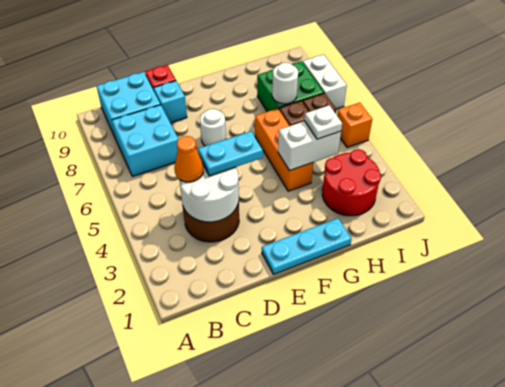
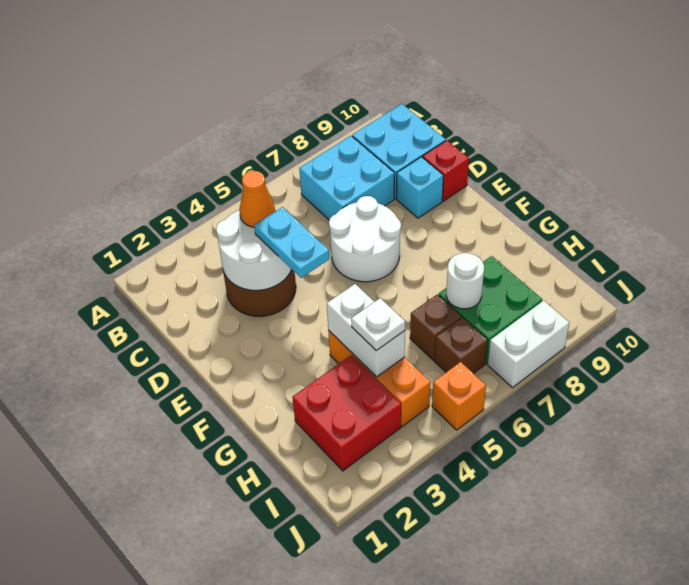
cyan 1x3 plate [262,218,351,274] -> none
white 1x1 round brick [200,109,226,146] -> white 2x2 round brick [329,196,401,282]
orange 1x3 brick [255,108,313,191] -> orange 1x3 brick turned to [328,330,431,427]
red 2x2 round brick [322,149,381,216] -> red 2x2 brick [292,355,401,471]

